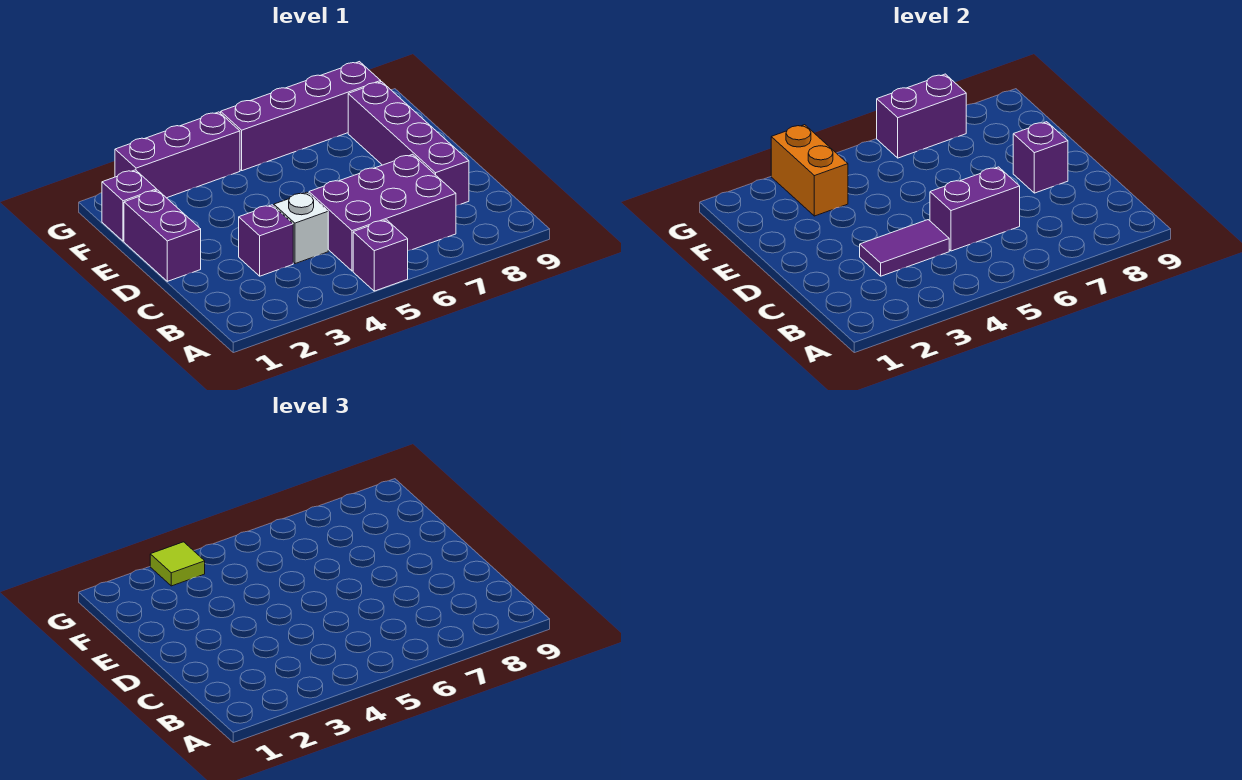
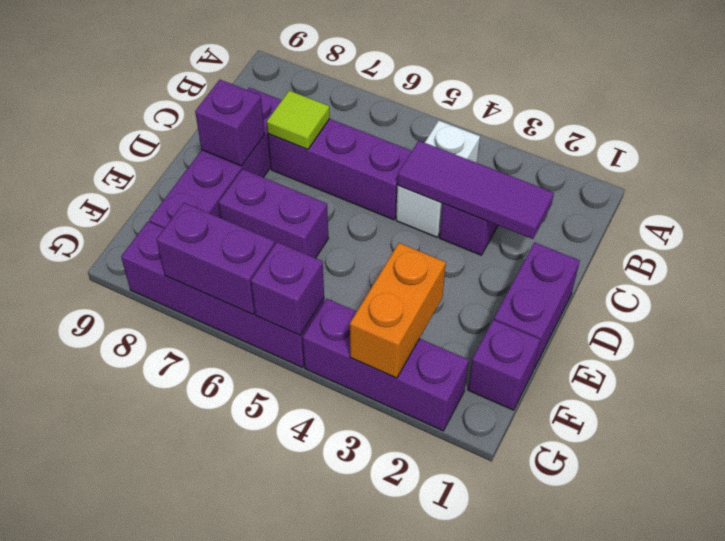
purple 1x1 brick [353,220,408,291] -> purple 1x1 brick moved to [251,242,324,335]
purple 2x3 brick [309,154,456,271] -> purple 1x3 brick [268,119,412,220]
purple 1x2 tile [860,220,949,276] -> purple 1x3 tile [398,141,554,239]
white 1x1 brick [274,192,328,264] -> white 1x2 brick [396,121,480,237]
purple 1x2 brick [930,167,1020,251] -> purple 1x2 brick moved to [219,169,328,258]
lime 1x1 tile [150,542,205,586] -> lime 1x1 tile moved to [267,91,330,150]

